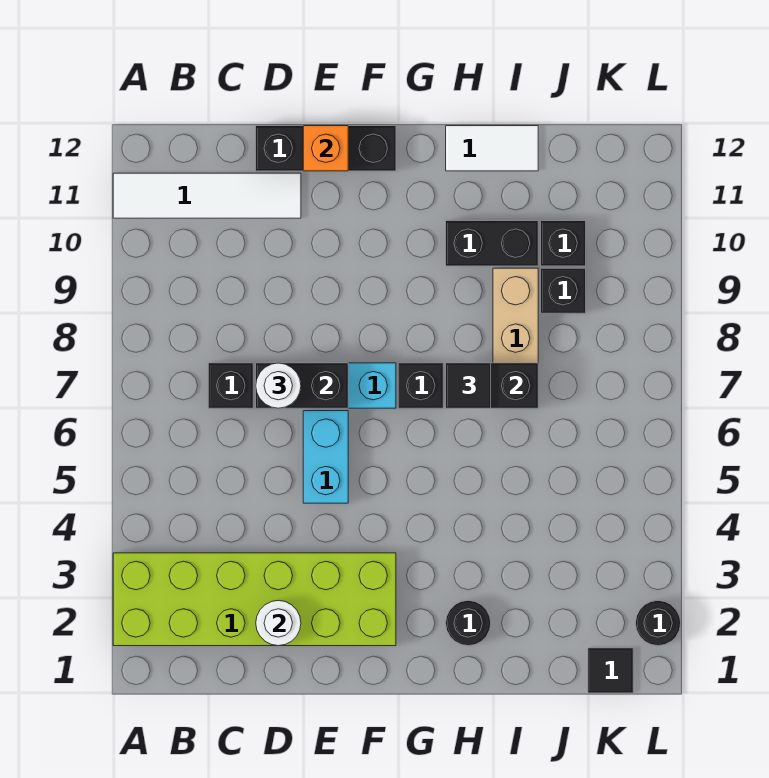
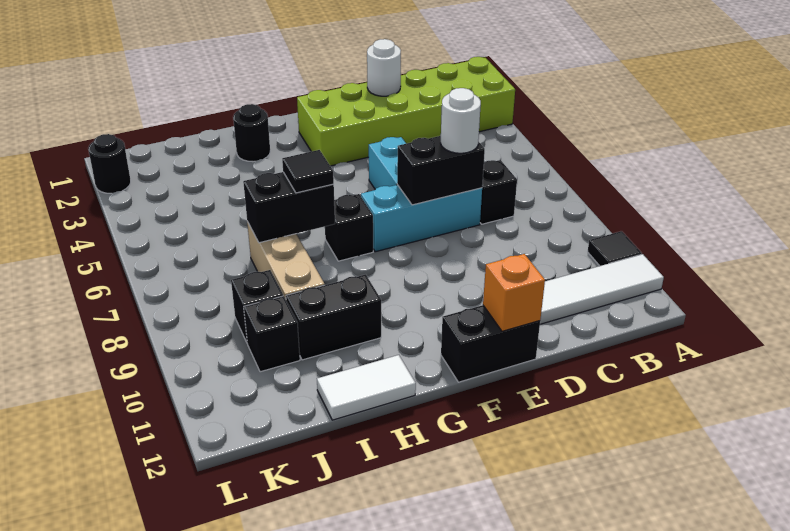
black 1x3 brick [256,126,396,171] -> black 1x2 brick [441,305,540,382]
black 1x1 tile [588,648,633,693] -> black 1x1 tile moved to [588,231,642,266]

